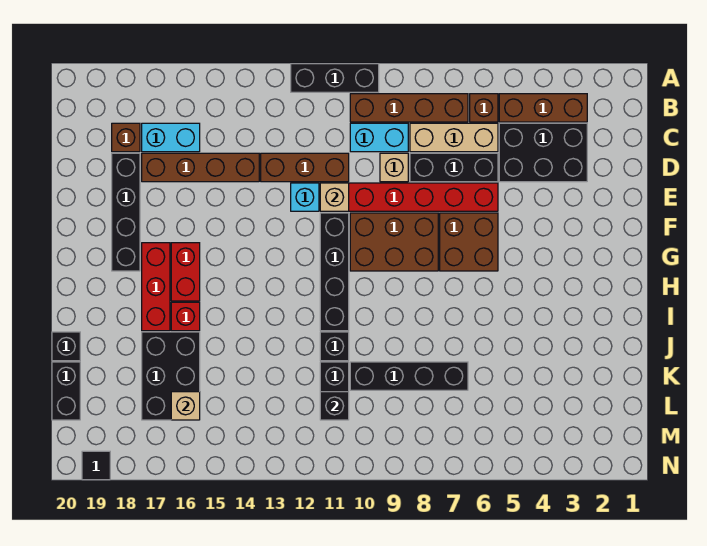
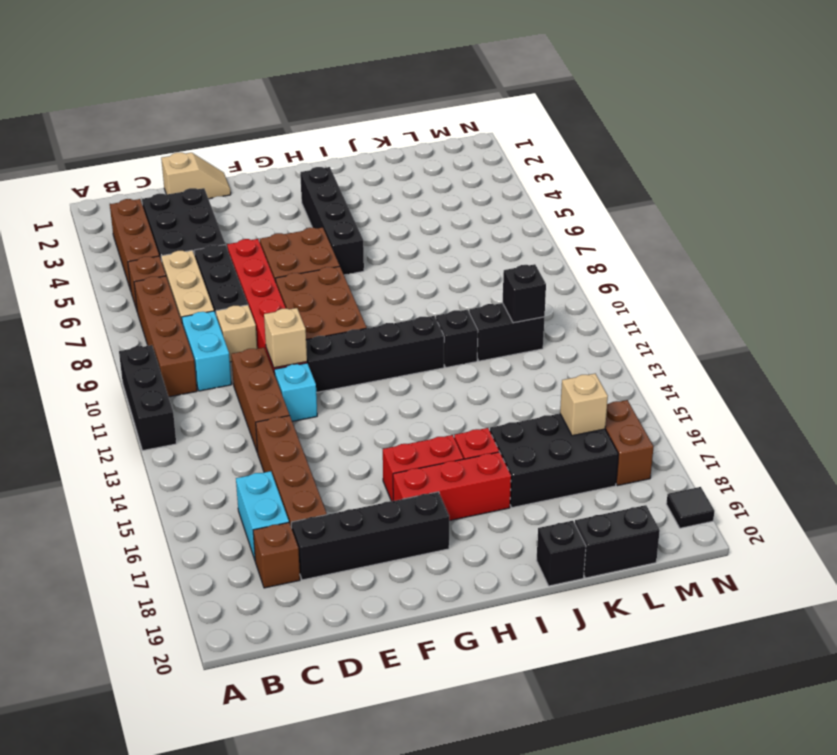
none -> tan 1x2 slope [161,153,231,199]
black 1x4 brick [350,362,468,390] -> black 1x4 brick moved to [300,167,364,275]
none -> brown 1x2 brick [605,400,654,486]

